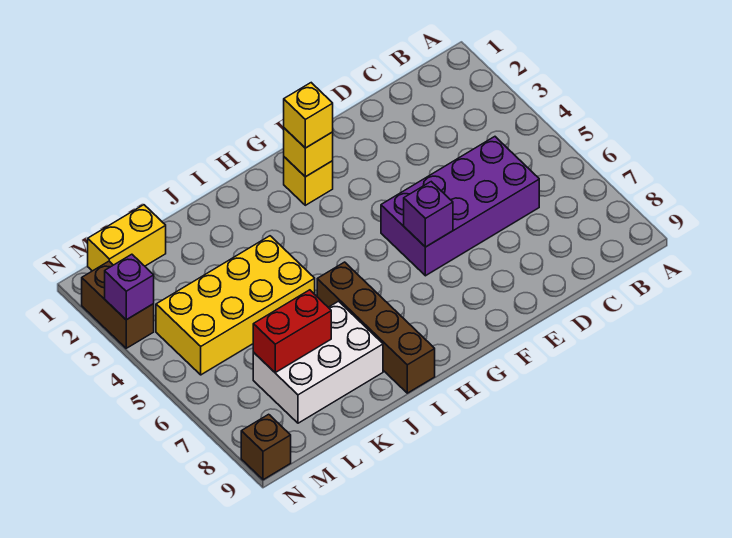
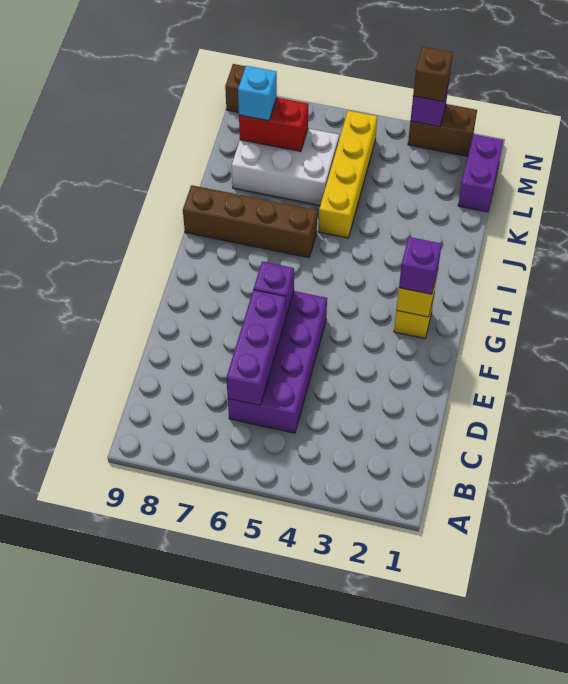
none -> purple 1x3 brick [226,290,286,406]
yellow 1x1 brick [284,83,333,148] -> purple 1x1 brick [399,237,442,294]
yellow 2x4 brick [156,236,315,375] -> yellow 1x4 brick [319,111,377,238]
white 2x3 brick [253,301,383,423] -> white 2x3 brick turned to [232,129,339,205]
red 1x2 brick [253,290,331,372] -> red 1x2 brick turned to [239,98,309,152]
yellow 1x2 brick [88,205,166,271] -> purple 1x2 brick [458,134,503,212]
none -> cyan 1x1 brick [238,66,277,121]
none -> brown 1x1 brick [413,47,453,102]

